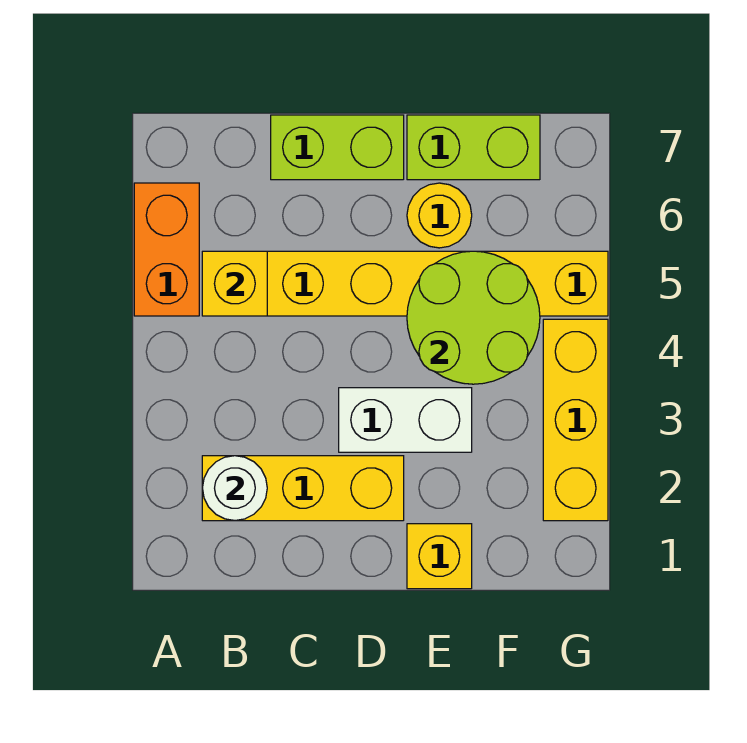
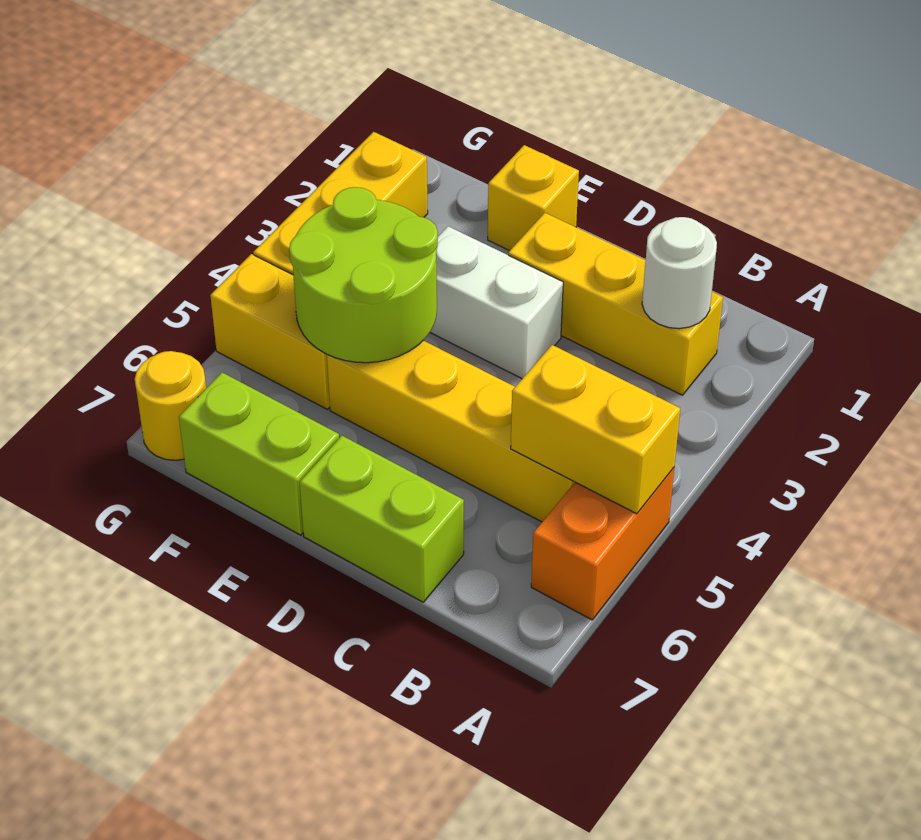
yellow 1x1 brick [202,251,267,316] -> yellow 1x2 brick [511,345,680,514]
yellow 1x1 round brick [407,183,472,248] -> yellow 1x1 round brick moved to [135,351,206,460]

